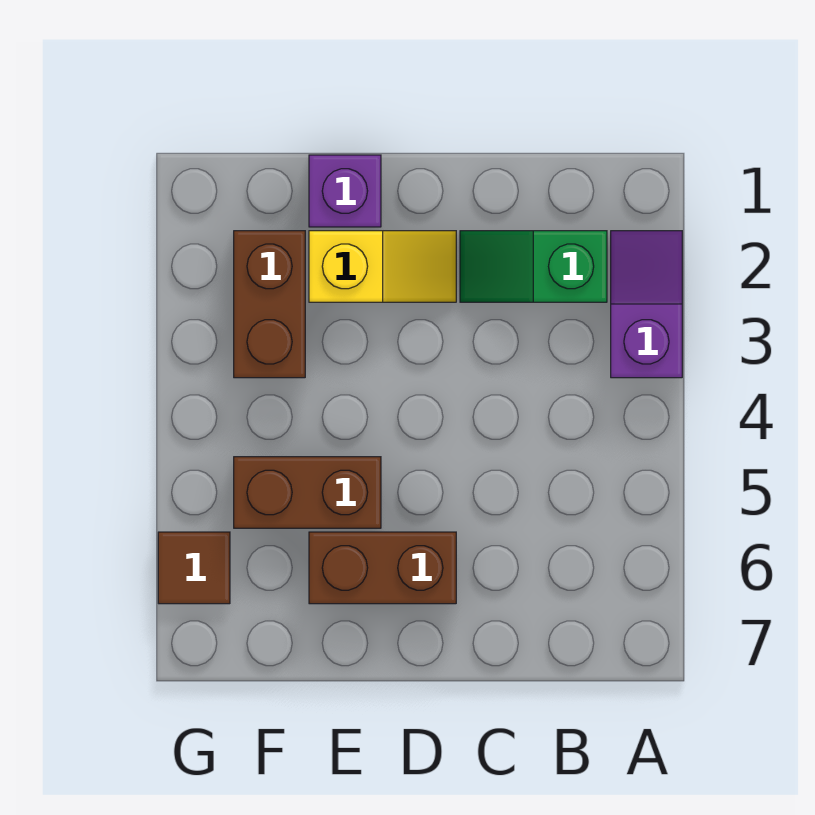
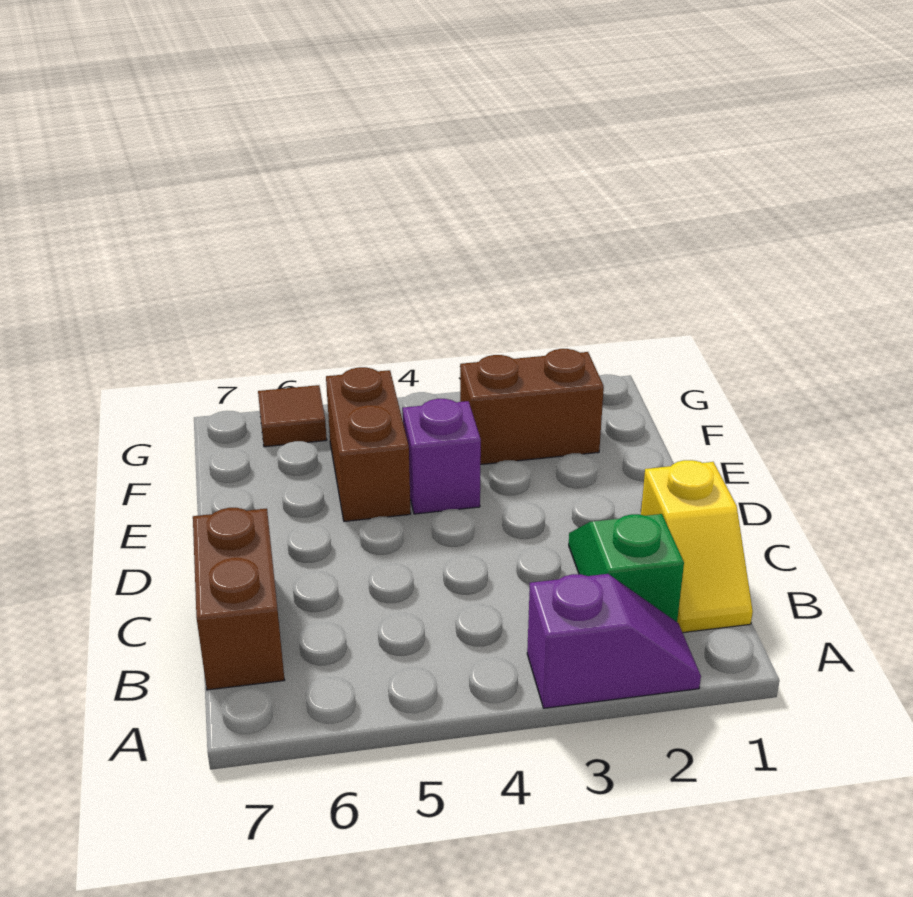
yellow 1x2 slope [309,231,456,302] -> yellow 1x2 slope moved to [641,460,753,633]
brown 1x2 brick [309,532,456,604] -> brown 1x2 brick moved to [193,508,284,690]
purple 1x1 brick [309,155,381,227] -> purple 1x1 brick moved to [403,399,481,514]

